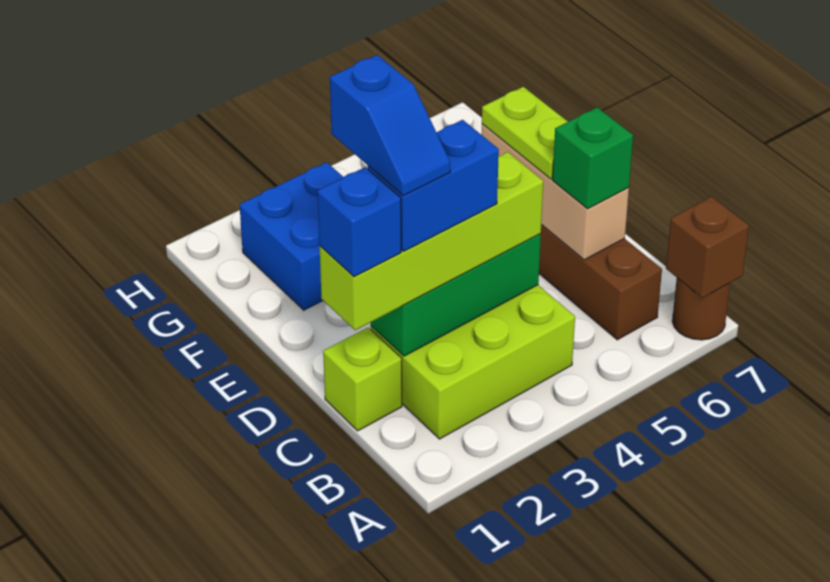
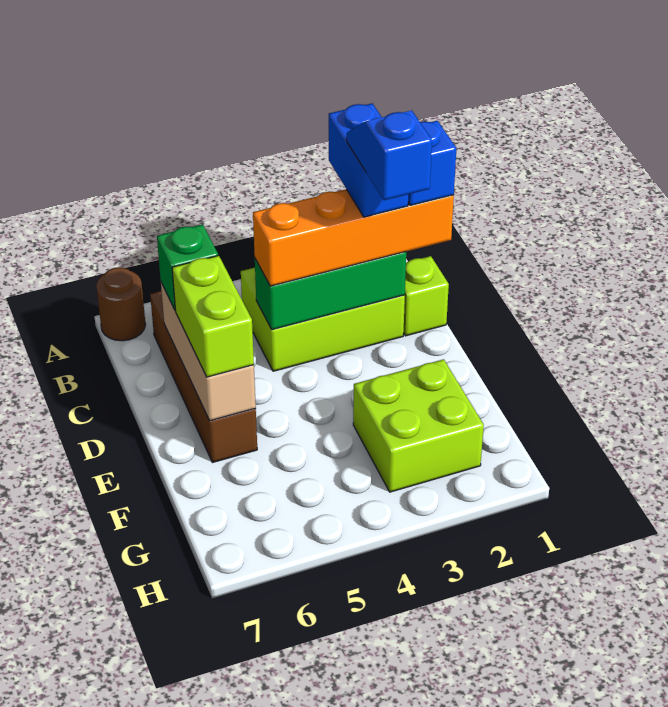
brown 1x1 brick [666,196,749,298] -> none
lime 1x4 brick [320,152,543,330] -> orange 1x4 brick [253,189,454,286]
blue 1x2 brick [368,120,499,251] -> blue 1x2 brick turned to [329,103,408,217]
lime 1x2 plate [482,87,568,179] -> lime 1x2 brick [172,255,254,377]
blue 2x2 brick [240,162,343,310] -> lime 2x2 brick [353,359,484,492]

